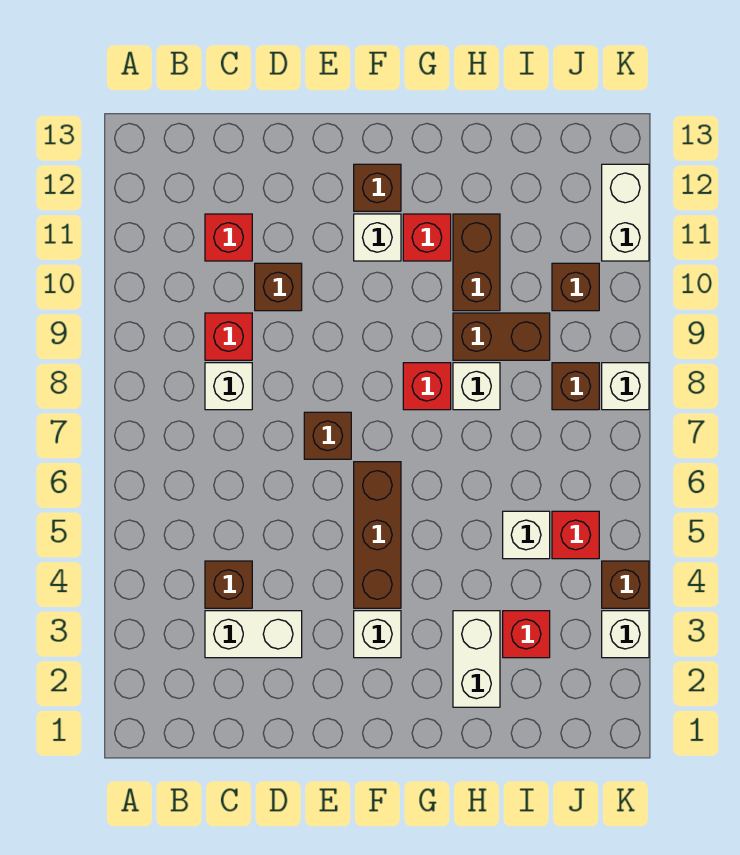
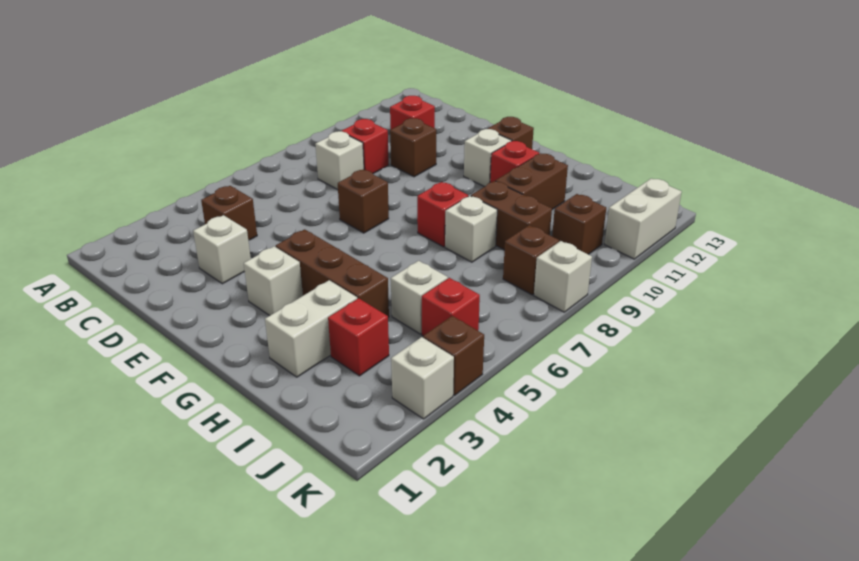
white 1x2 brick [205,611,302,658] -> white 1x1 brick [193,215,251,284]
brown 1x3 brick [354,462,401,608] -> brown 1x3 brick turned to [276,229,389,317]

